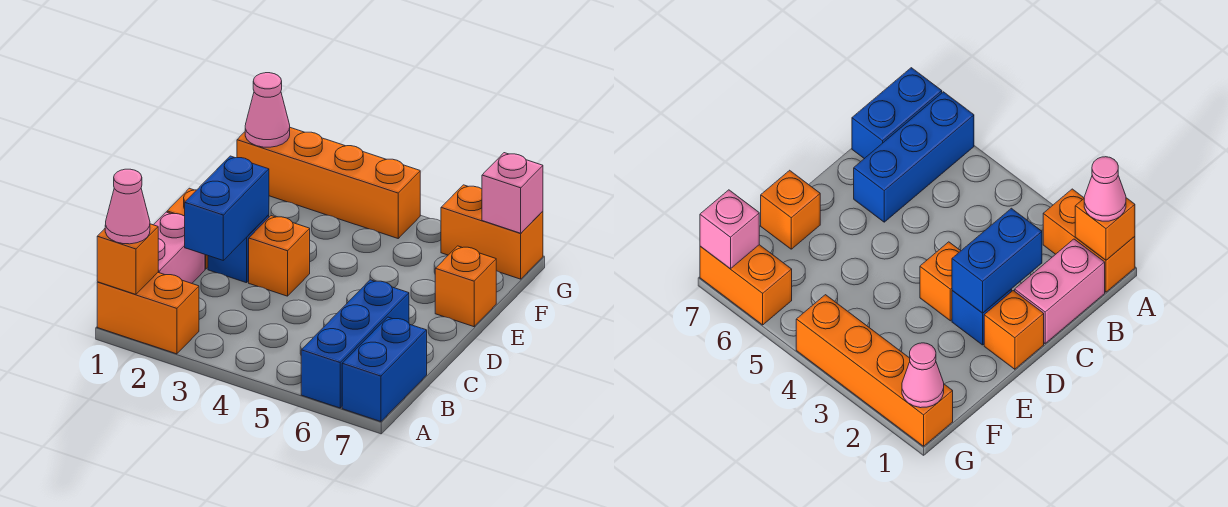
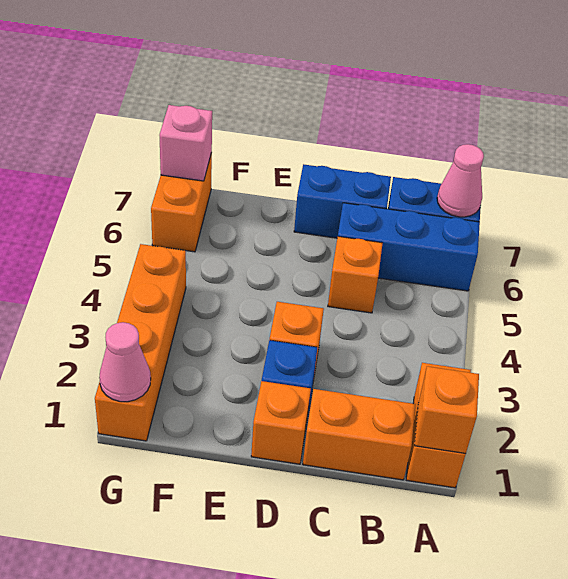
pink 1x1 cone [105,169,150,244] -> pink 1x1 cone moved to [437,144,484,217]
pink 1x2 brick [154,212,205,283] -> orange 1x2 brick [303,389,416,480]
blue 1x2 brick [185,156,269,260] -> blue 1x2 brick moved to [294,164,391,238]
orange 1x1 brick [435,246,496,327] -> orange 1x1 brick moved to [328,236,383,313]

